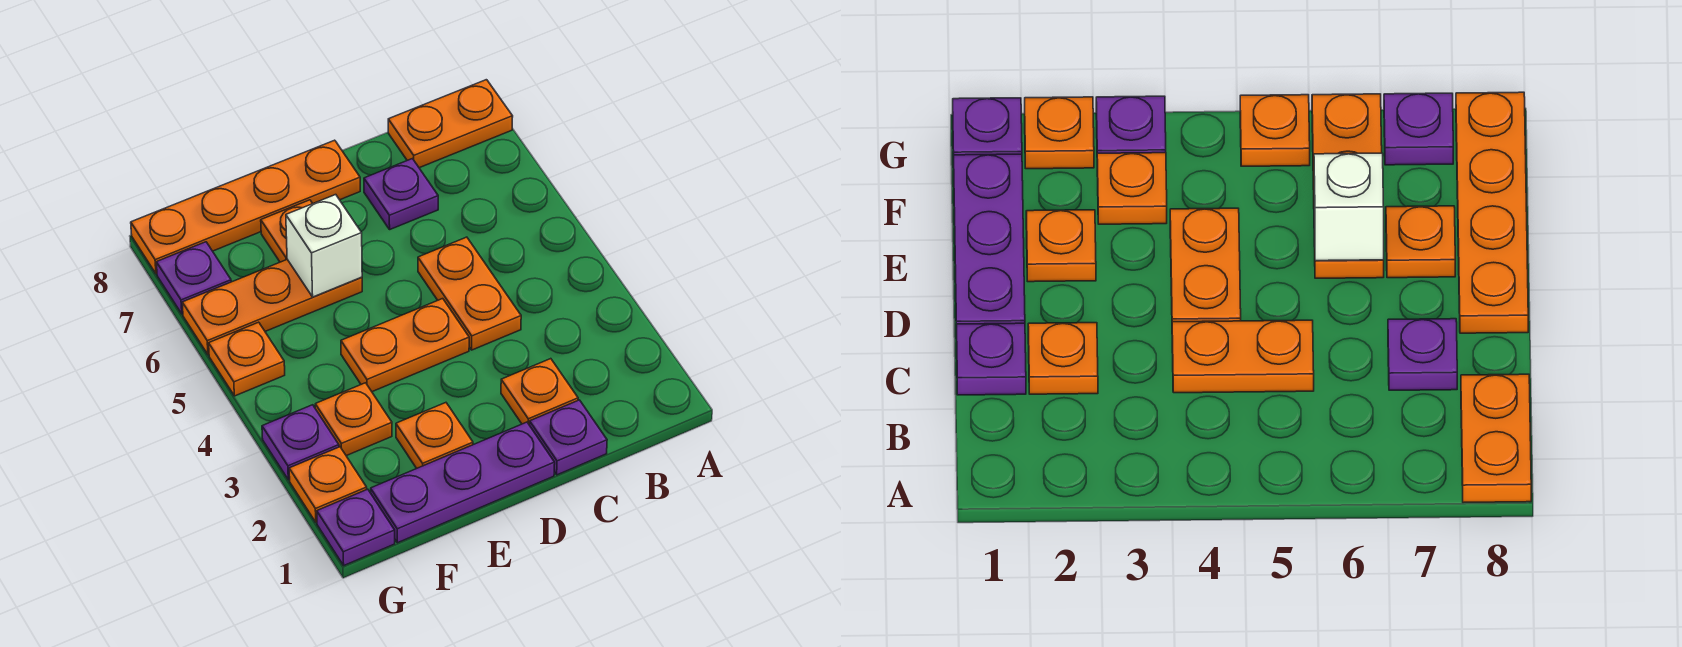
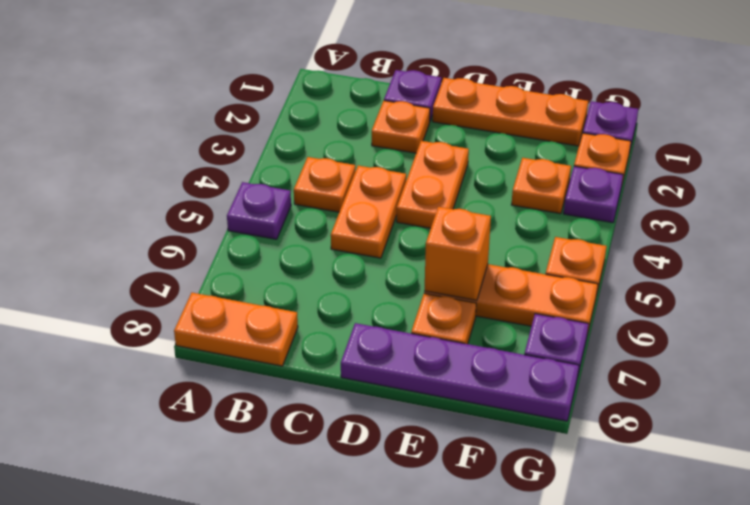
purple 1x1 plate [364,159,438,229] -> purple 1x1 plate moved to [227,182,291,239]
purple 1x3 plate [371,422,555,543] -> orange 1x3 plate [433,78,588,146]
orange 1x2 plate [341,299,469,392] -> orange 1x2 plate turned to [397,141,469,228]
orange 1x4 plate [131,140,360,274] -> purple 1x4 plate [341,323,579,421]
orange 1x1 plate [396,403,473,468] -> orange 1x1 plate moved to [294,157,355,212]
white 1x1 brick [286,195,362,297] -> orange 1x1 brick [424,207,491,300]

